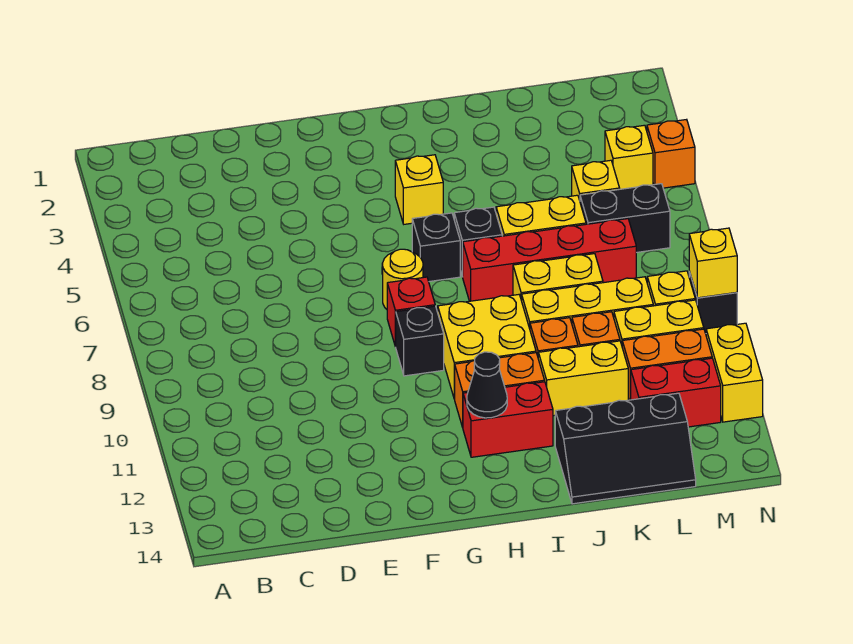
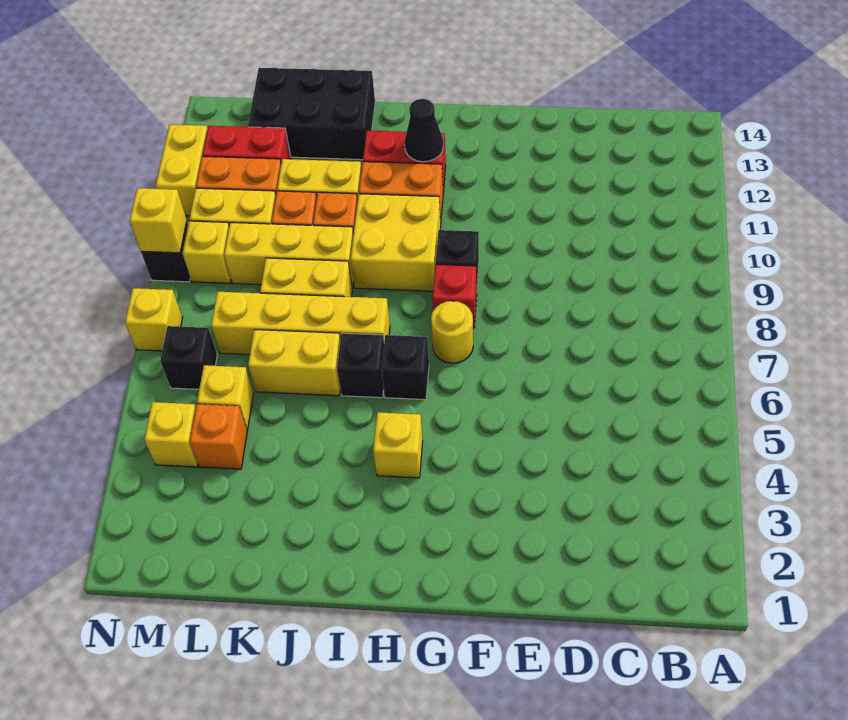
red 1x4 brick [463,219,636,301] -> yellow 1x4 brick [211,292,390,355]
black 2x3 slope [555,393,696,504] -> black 2x3 brick [248,68,375,160]
black 1x2 brick [580,184,670,253] -> black 1x1 brick [160,326,217,389]
orange 1x1 brick [647,119,695,188] -> orange 1x1 brick moved to [190,404,247,469]
none -> yellow 1x1 brick [125,288,182,351]

